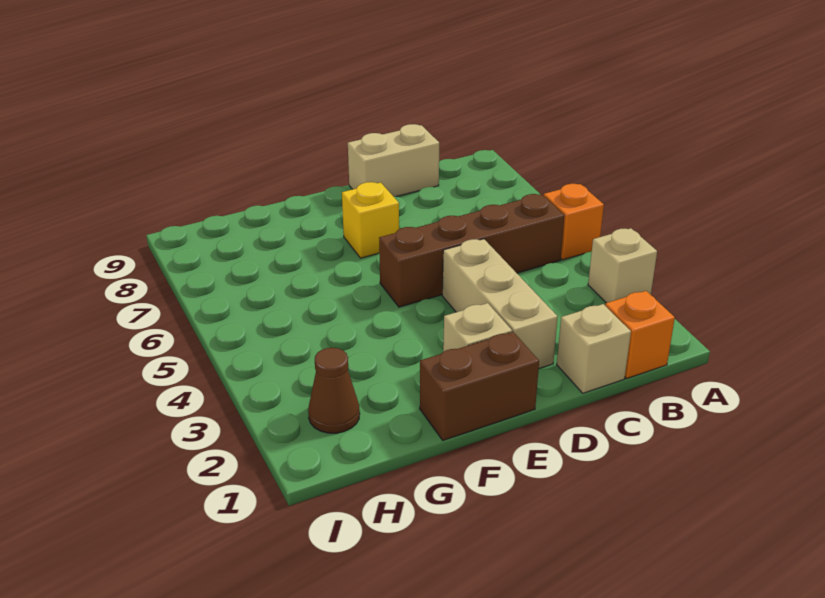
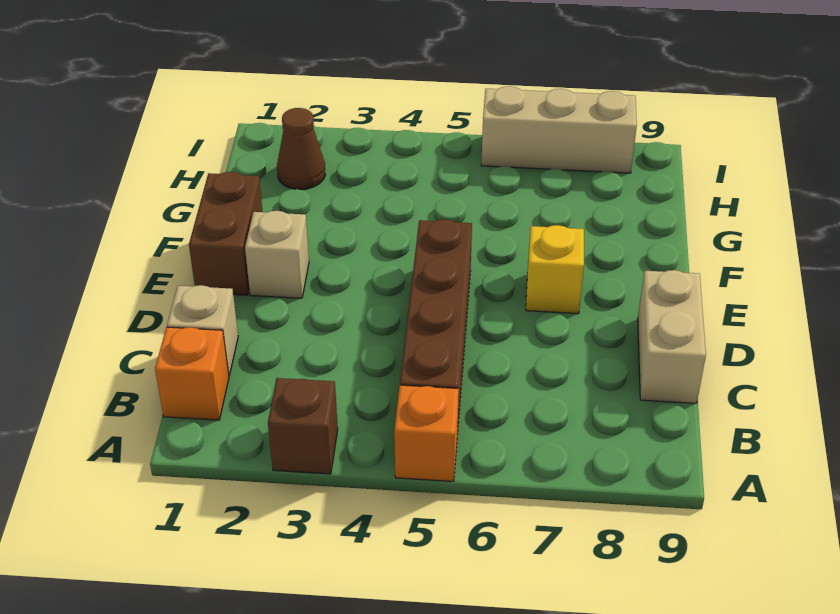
tan 1x1 brick [588,228,657,303] -> brown 1x1 brick [268,378,338,474]
tan 1x3 brick [443,239,558,368] -> tan 1x3 brick moved to [481,86,637,173]

